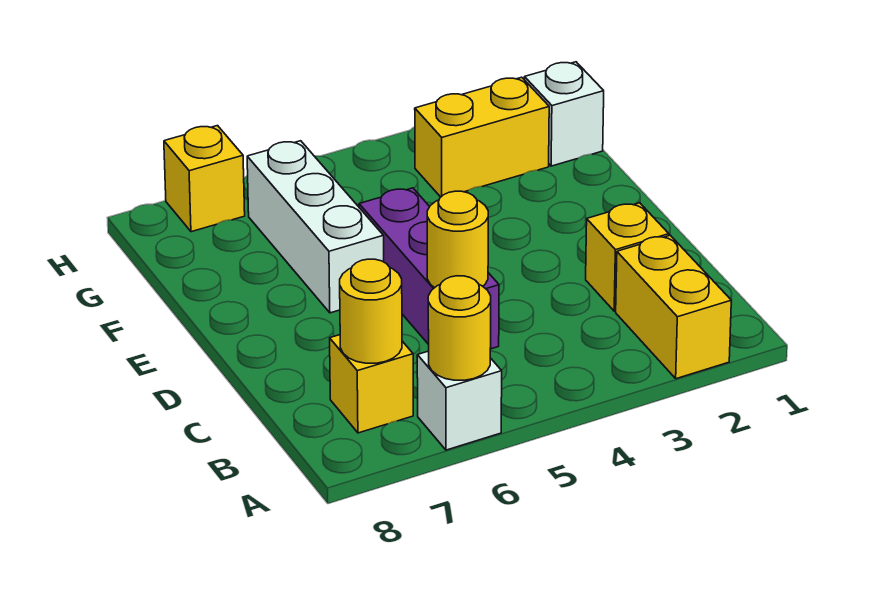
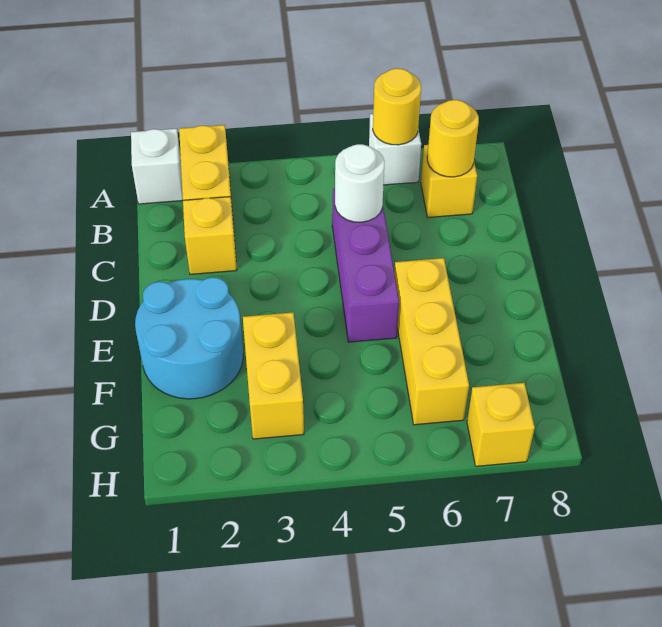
yellow 1x1 round brick [427,191,488,288] -> white 1x1 round brick [335,144,384,222]
none -> cyan 2x2 round brick [135,277,243,399]
white 1x3 brick [247,141,384,313] -> yellow 1x3 brick [394,258,469,425]
white 1x1 brick [524,62,604,166] -> white 1x1 brick moved to [131,129,183,204]
yellow 1x2 brick [415,77,549,197] -> yellow 1x2 brick turned to [243,312,304,439]

